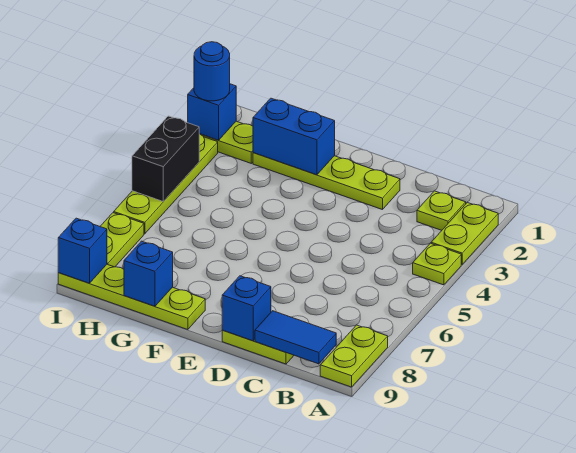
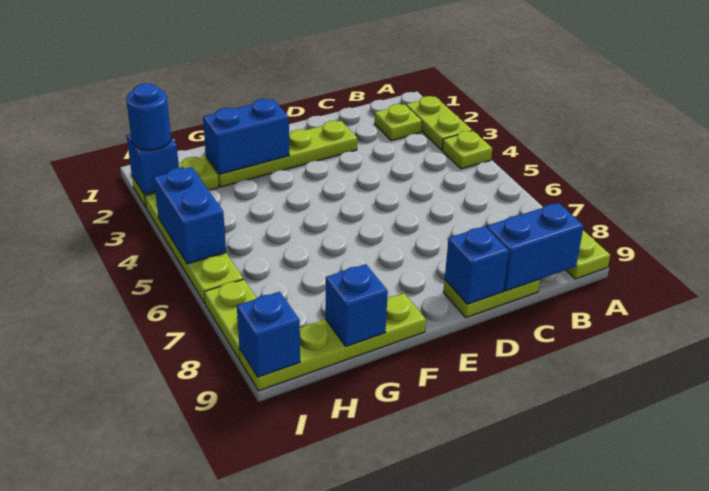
blue 1x2 tile [255,311,336,364] -> blue 1x2 brick [487,203,584,291]
black 1x2 brick [132,116,199,202] -> blue 1x2 brick [154,167,226,264]

